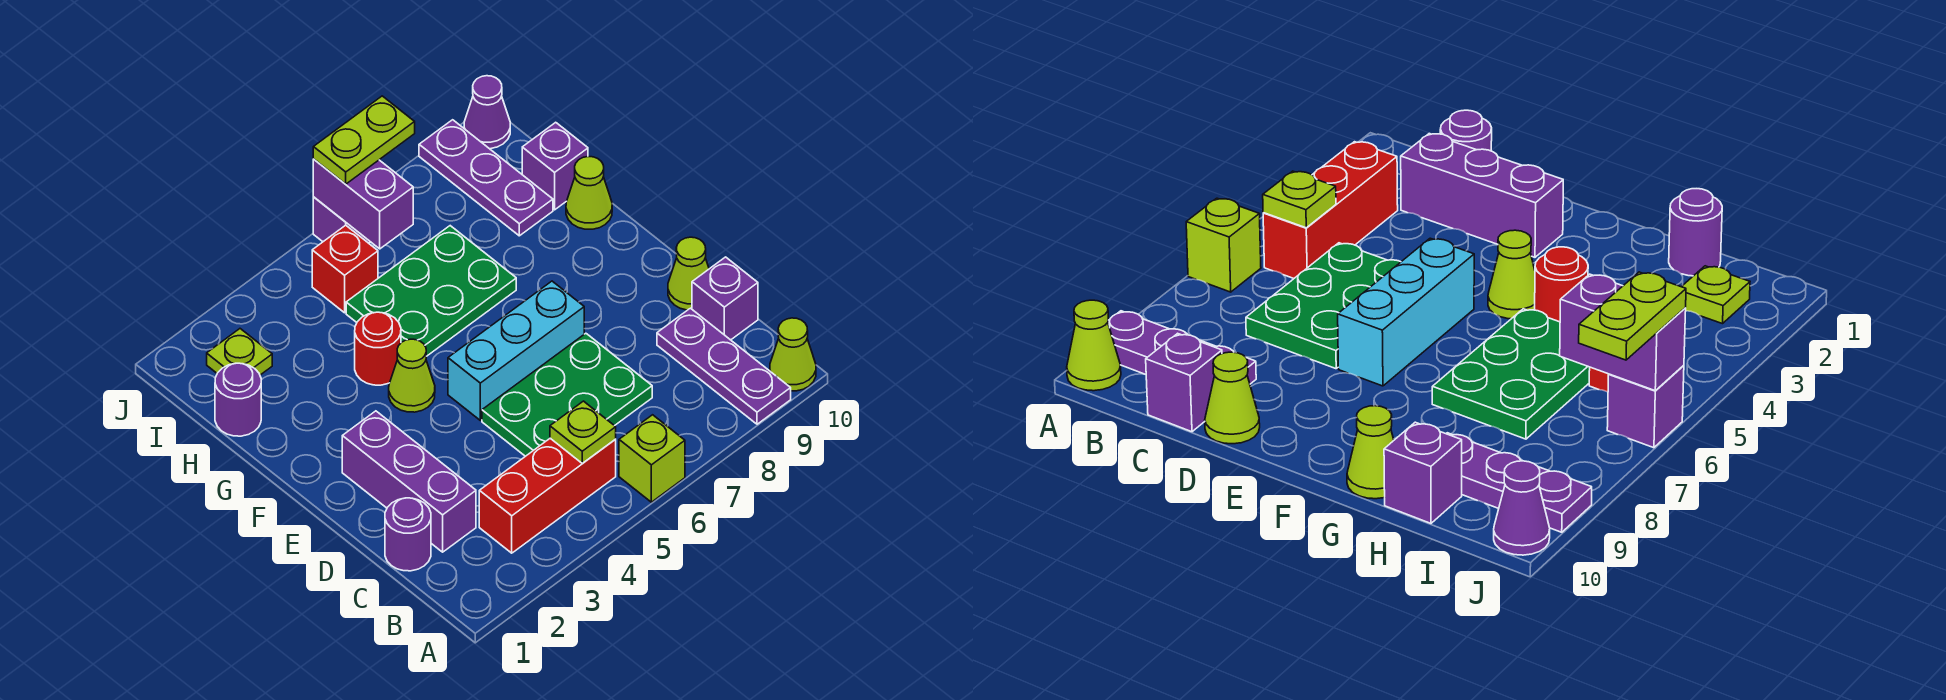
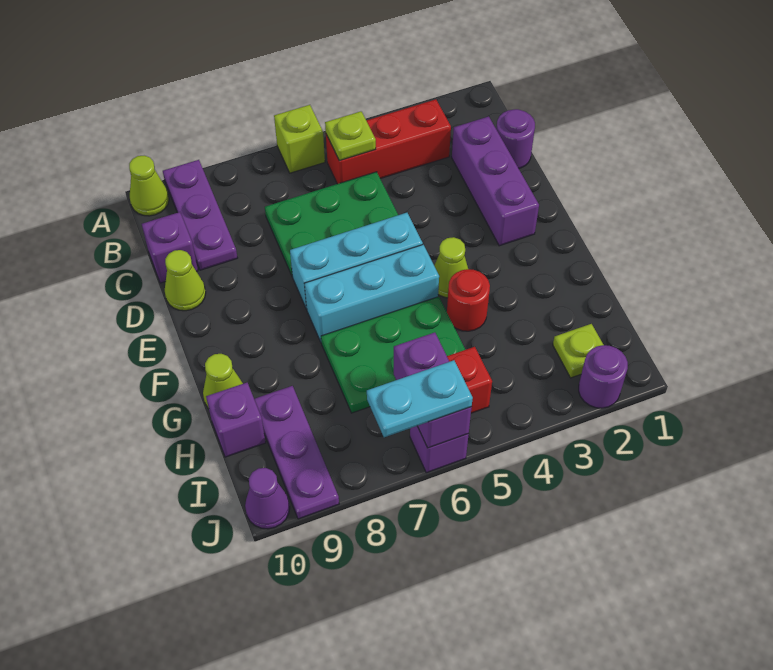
none -> cyan 1x3 brick [304,245,439,342]
purple 1x1 round brick [215,363,261,436] -> purple 1x1 round brick moved to [579,345,628,408]
lime 1x2 plate [313,96,415,184] -> cyan 1x2 plate [367,360,473,437]

